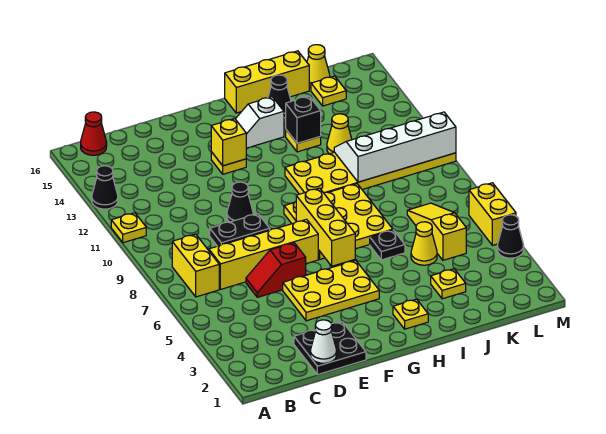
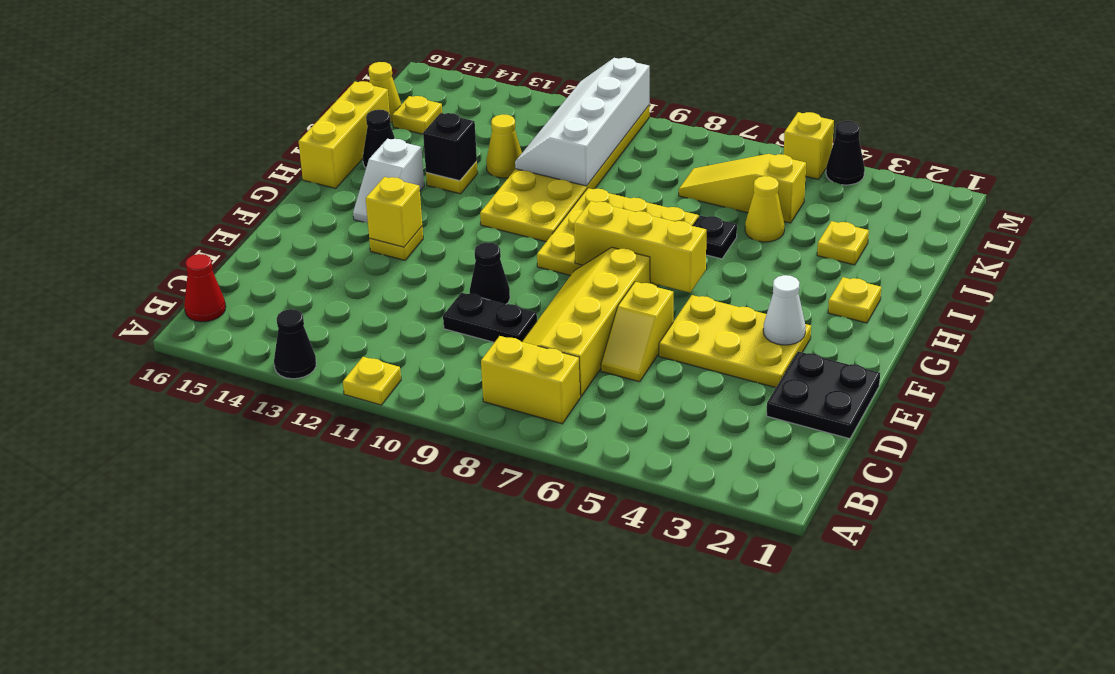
white 1x1 cone [311,320,337,363] -> white 1x1 cone moved to [763,275,806,345]
red 1x2 slope [246,243,306,297] -> yellow 1x2 slope [601,282,673,382]
black 1x2 plate [210,214,270,246] -> black 1x2 plate turned to [443,293,537,342]
yellow 2x3 plate [283,260,379,321] -> yellow 2x3 plate turned to [659,295,811,388]
yellow 1x2 brick [469,183,516,245] -> yellow 1x1 brick [784,112,834,179]

